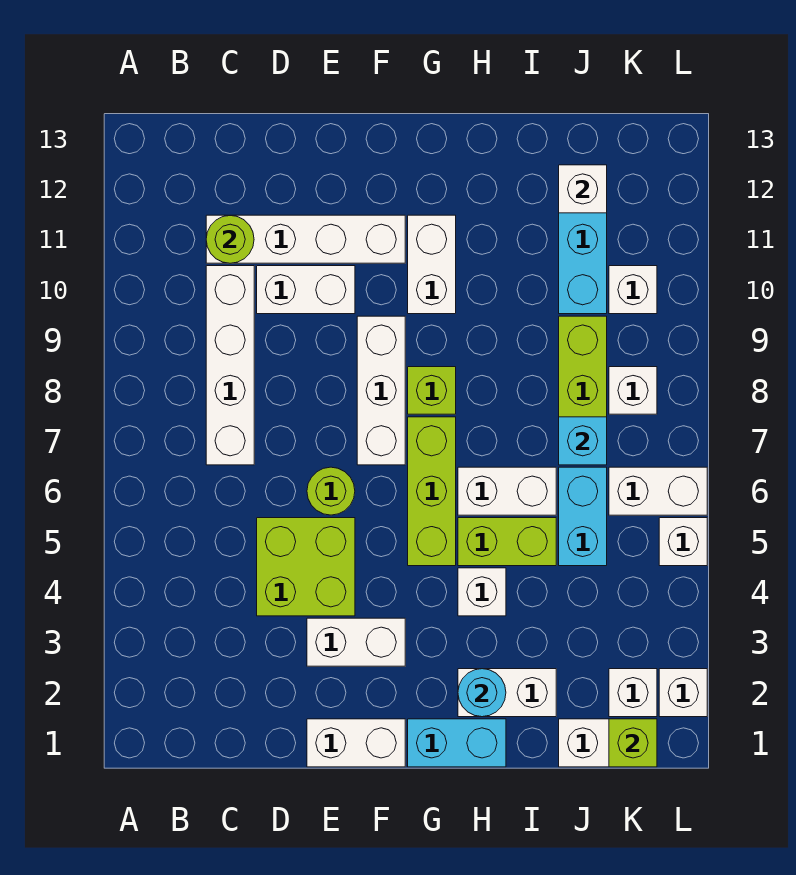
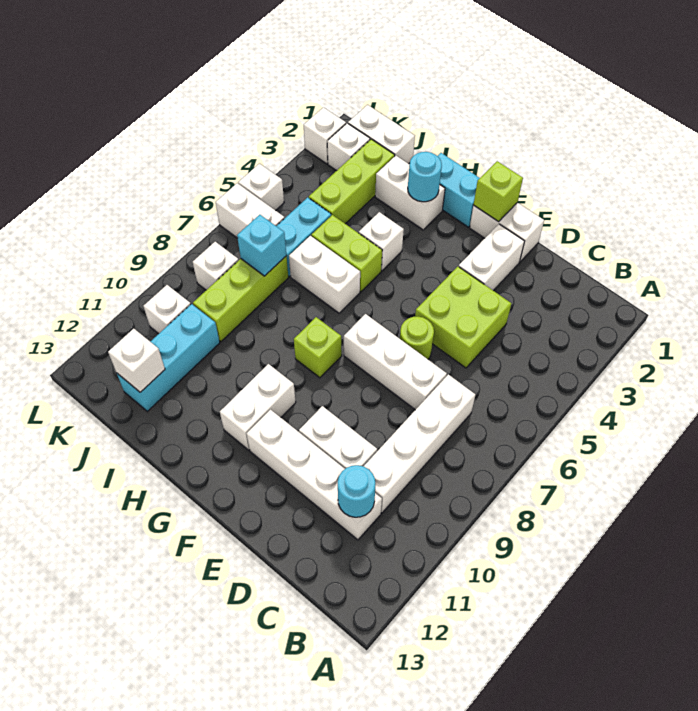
lime 1x1 round brick [206,215,254,263] -> cyan 1x1 round brick [338,465,375,517]
white 1x2 brick [307,618,405,666] -> white 1x2 brick turned to [459,224,525,291]
white 1x3 brick [357,316,405,465] -> white 1x3 brick turned to [344,314,447,410]
lime 1x3 brick [408,417,456,566] -> lime 1x3 brick moved to [309,139,395,224]
lime 1x1 brick [609,719,657,767] -> lime 1x1 brick moved to [474,161,523,222]

